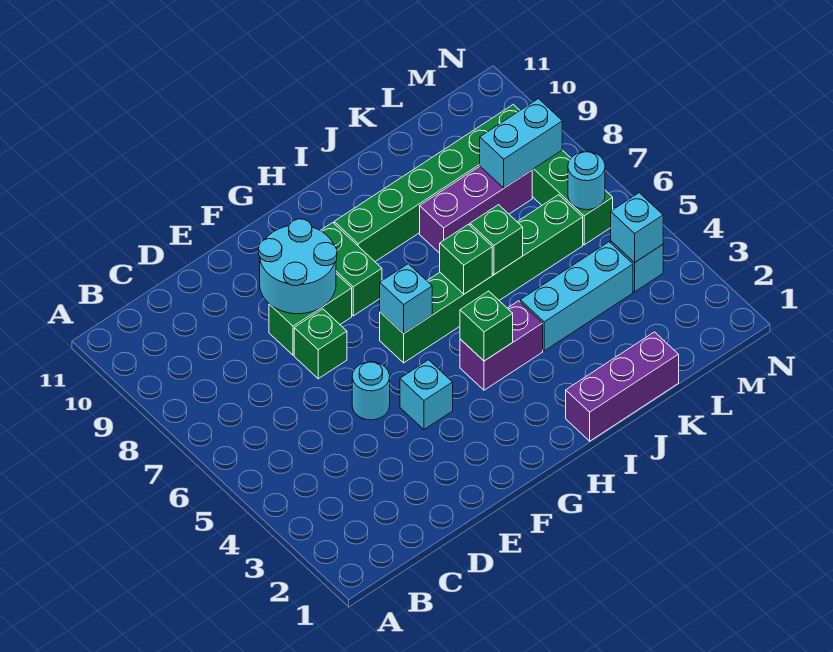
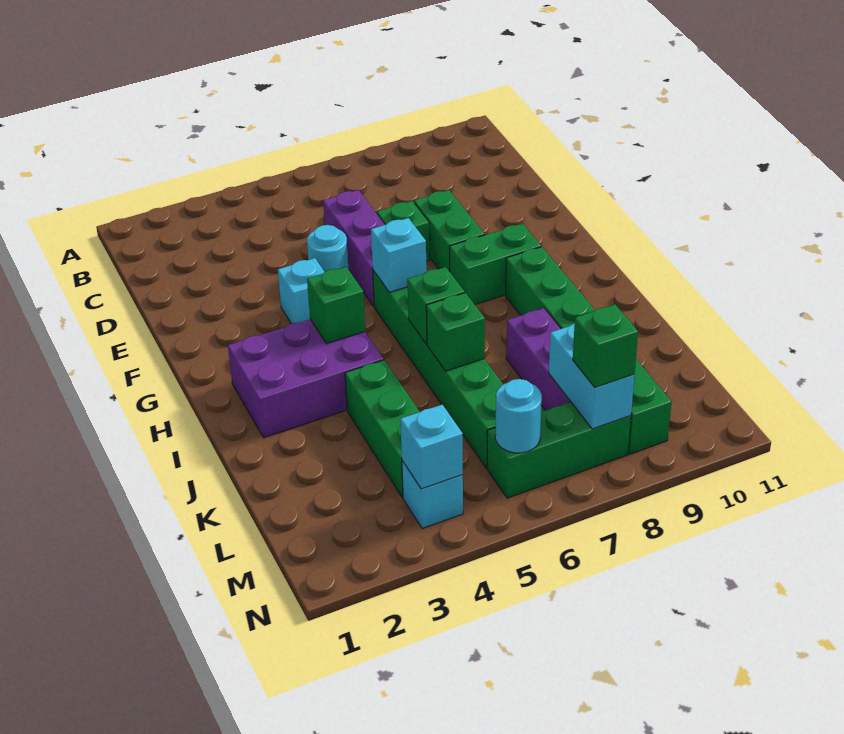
cyan 2x2 round brick [259,219,337,314] -> none
purple 1x2 brick [460,301,543,390] -> purple 2x3 brick [228,319,384,438]
purple 1x3 brick [566,332,679,441] -> purple 1x3 brick moved to [323,190,385,307]
cyan 1x3 brick [520,242,633,351] -> green 1x3 brick [345,360,420,497]
none -> green 1x1 brick [573,304,638,388]

